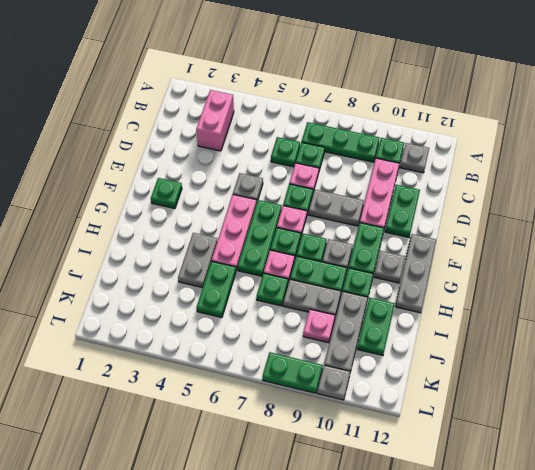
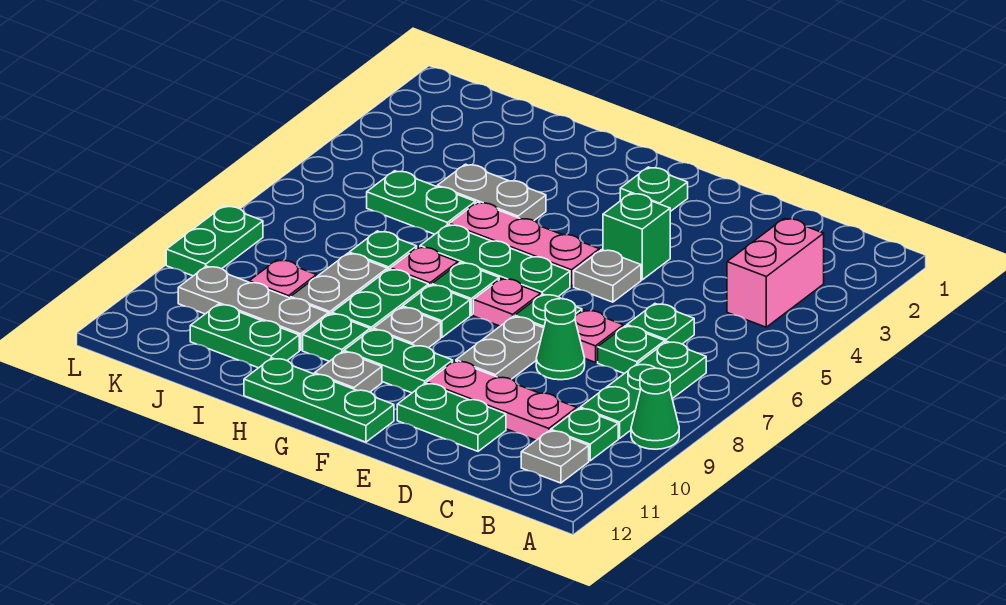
none -> green 1x1 cone [631,368,679,449]
pink 1x2 brick [196,90,234,151] -> pink 1x2 brick turned to [727,218,824,327]
none -> green 1x1 cone [536,299,585,380]
none -> green 1x1 brick [603,193,670,280]
grey 1x3 plate [395,234,436,313] -> green 1x3 plate [244,358,394,442]
grey 1x1 plate [318,365,350,400] -> none

